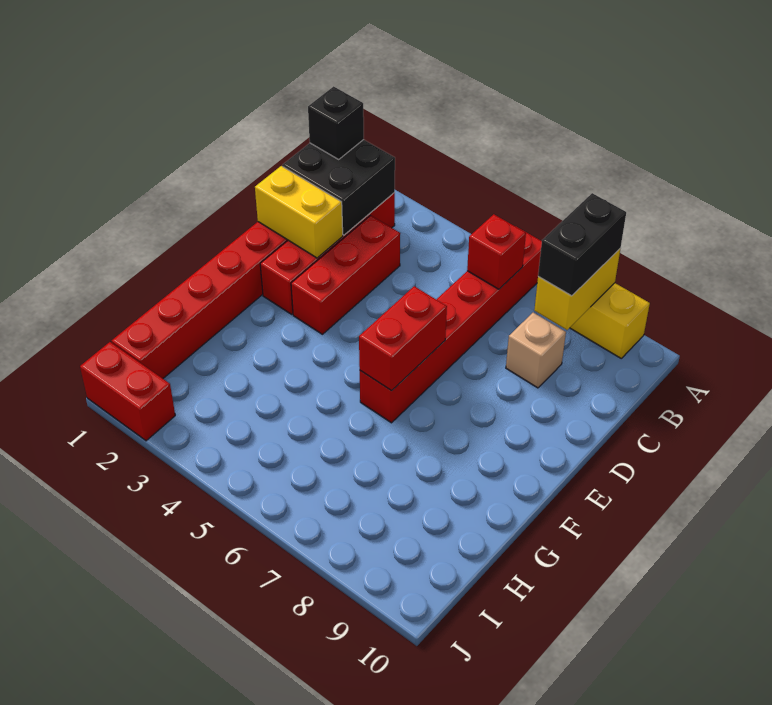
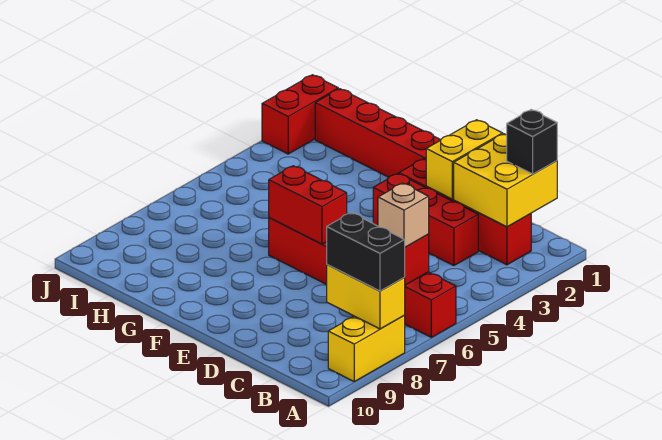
black 2x2 brick [283,140,395,235] -> yellow 2x2 brick [454,134,557,227]
tan 1x1 brick [506,312,566,388] -> tan 1x1 brick moved to [378,183,429,247]

